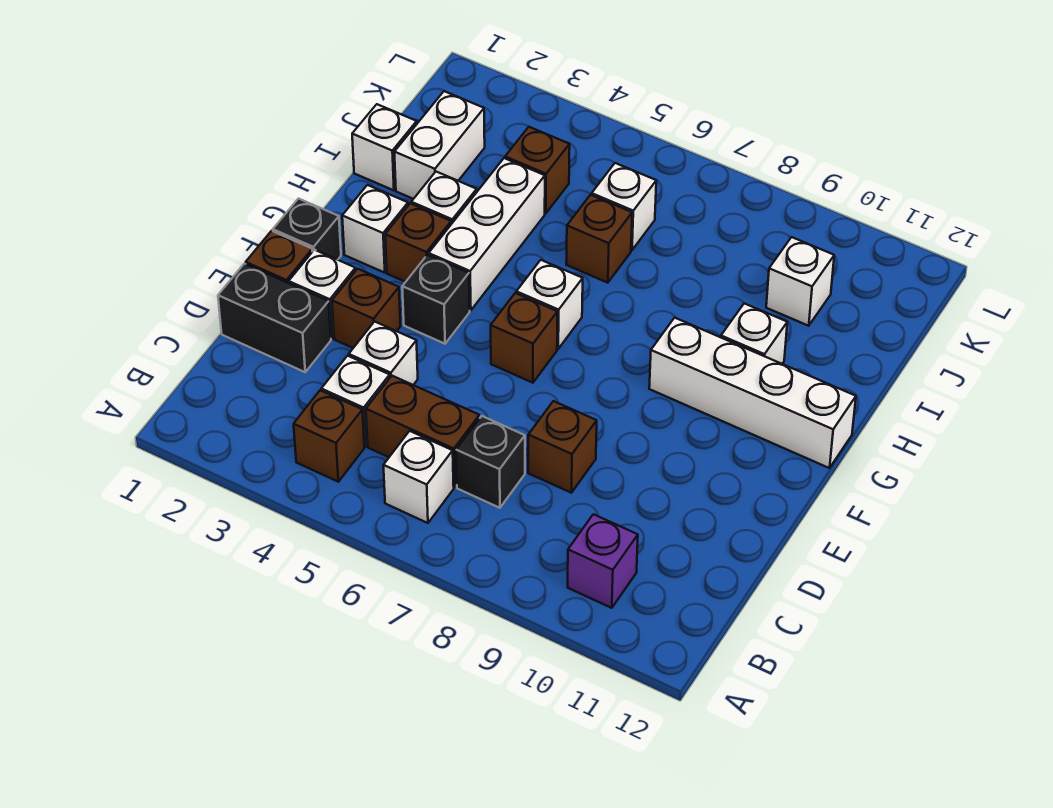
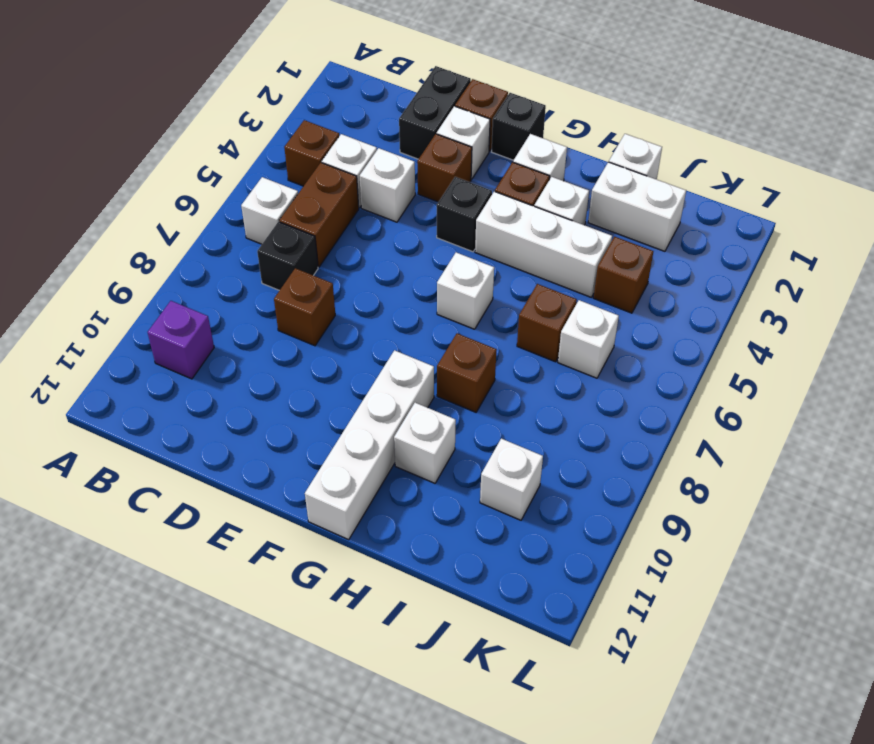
brown 1x1 brick [491,293,557,383] -> brown 1x1 brick moved to [437,333,496,412]

